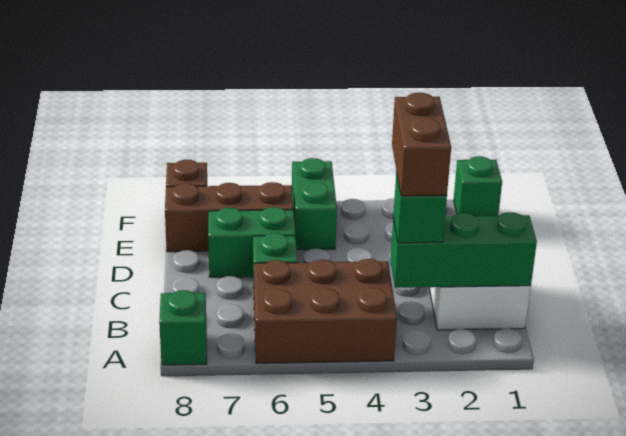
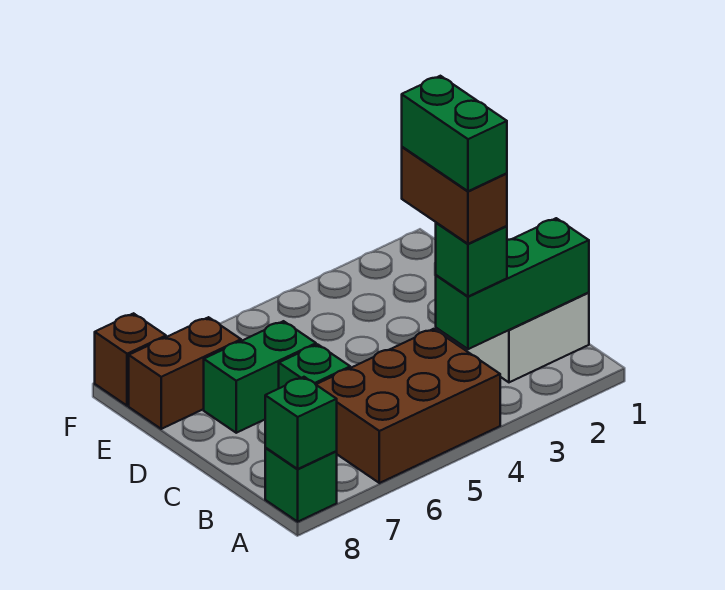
green 1x2 brick [292,158,337,250] -> green 1x2 brick moved to [402,76,507,191]
brown 1x3 brick [165,182,294,252] -> brown 1x2 brick [129,317,241,429]
green 1x1 brick [454,156,502,216] -> green 1x1 brick moved to [265,377,337,469]

